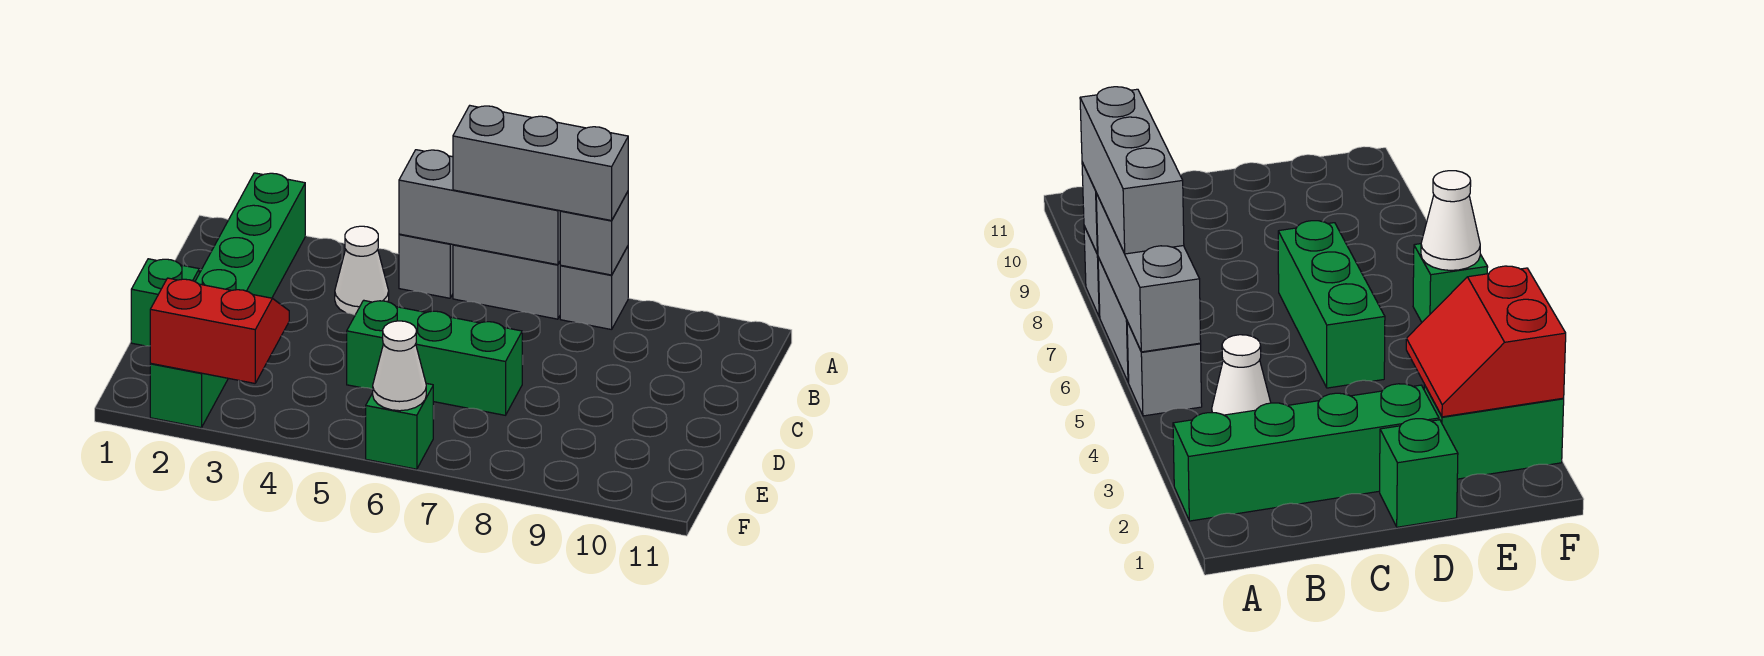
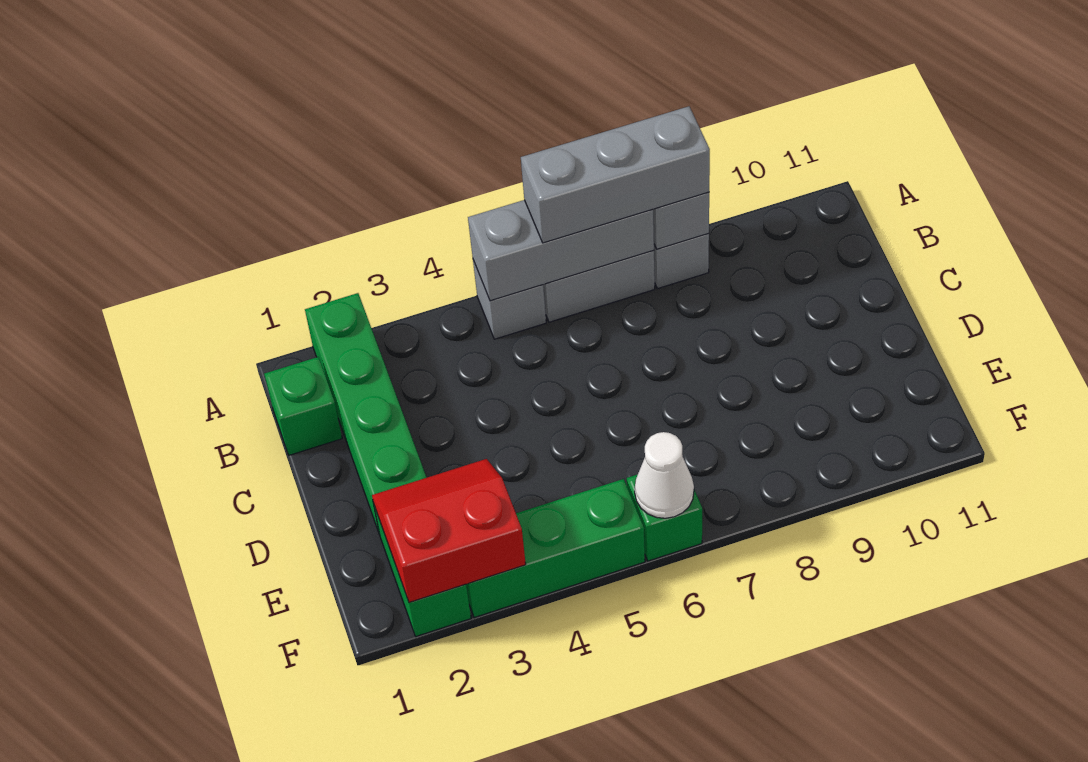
white 1x1 cone [335,226,389,315] -> none
green 1x1 brick [131,259,199,346] -> green 1x1 brick moved to [264,357,342,455]
green 1x3 brick [347,300,522,415] -> green 1x3 brick moved to [466,479,645,618]

